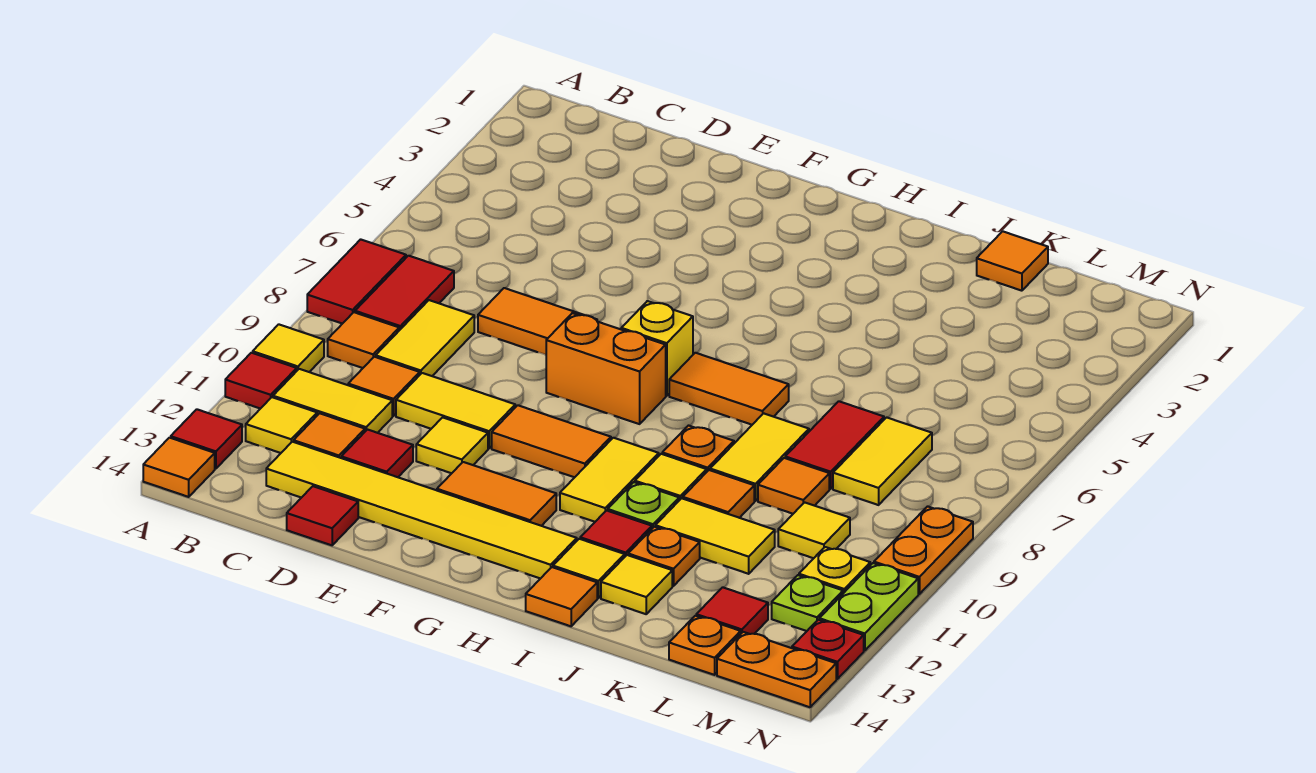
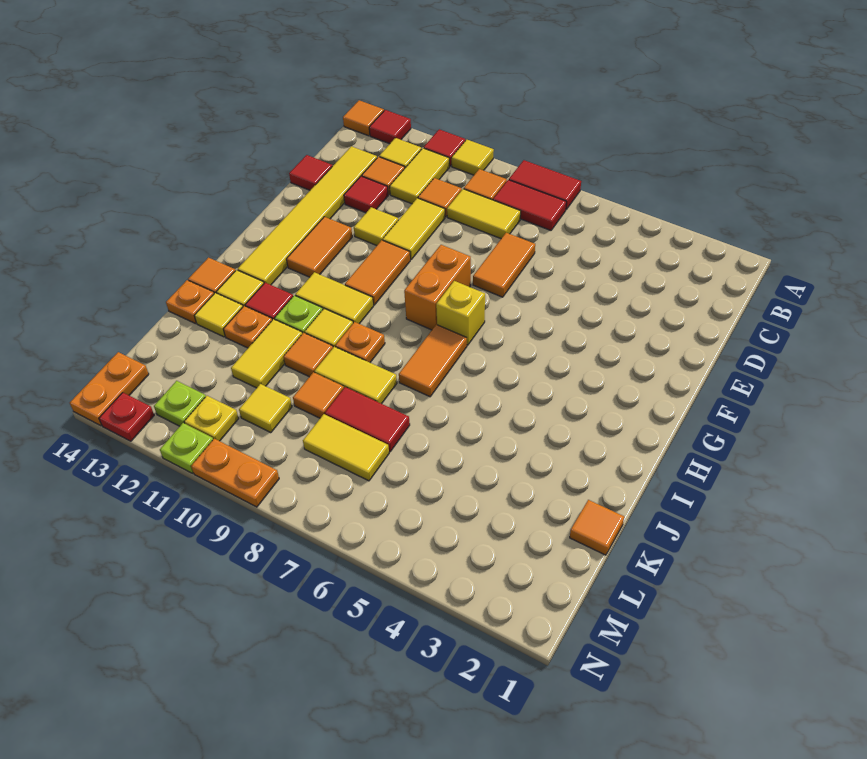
red 1x1 tile [696,587,768,634] -> none
orange 1x1 plate [669,616,741,675] -> orange 1x1 plate moved to [166,280,214,324]
lime 1x2 plate [819,563,918,651] -> lime 1x1 plate [160,423,213,473]

